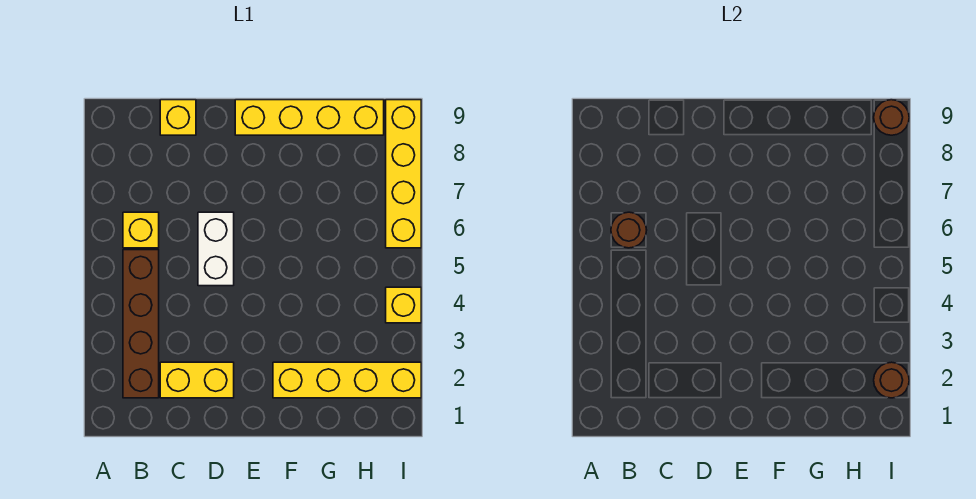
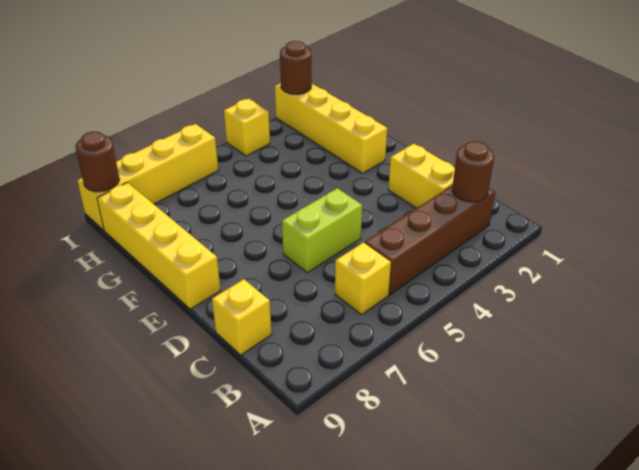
brown 1x1 round brick [611,212,647,248] -> brown 1x1 round brick moved to [452,141,494,202]
white 1x2 brick [198,212,234,286] -> lime 1x2 brick [282,188,362,273]

